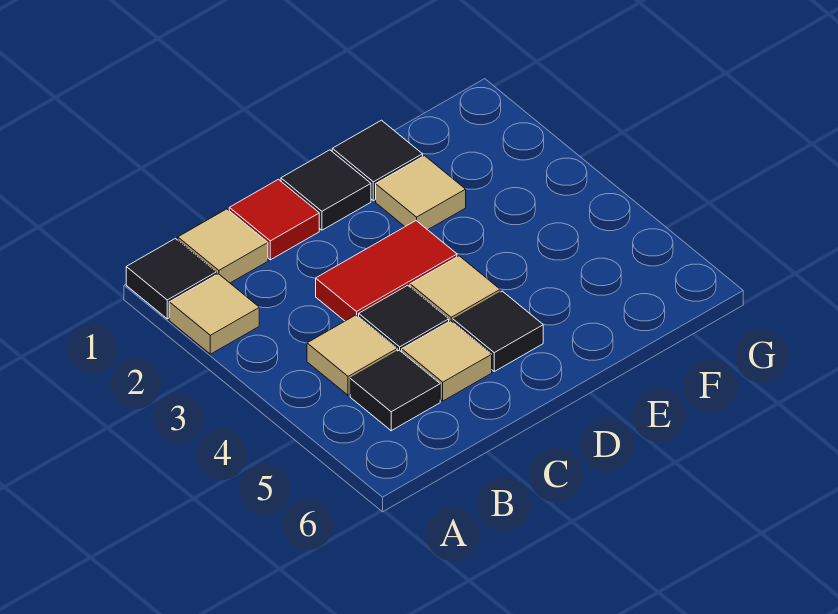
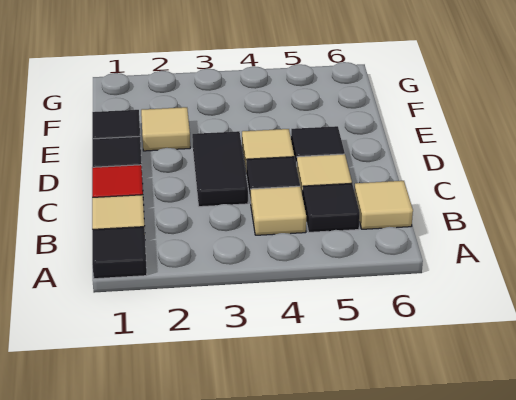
tan 1x1 tile [169,274,259,354] -> tan 1x1 tile moved to [354,181,413,229]
red 1x2 tile [316,221,457,321] -> black 1x2 tile [192,131,248,207]

